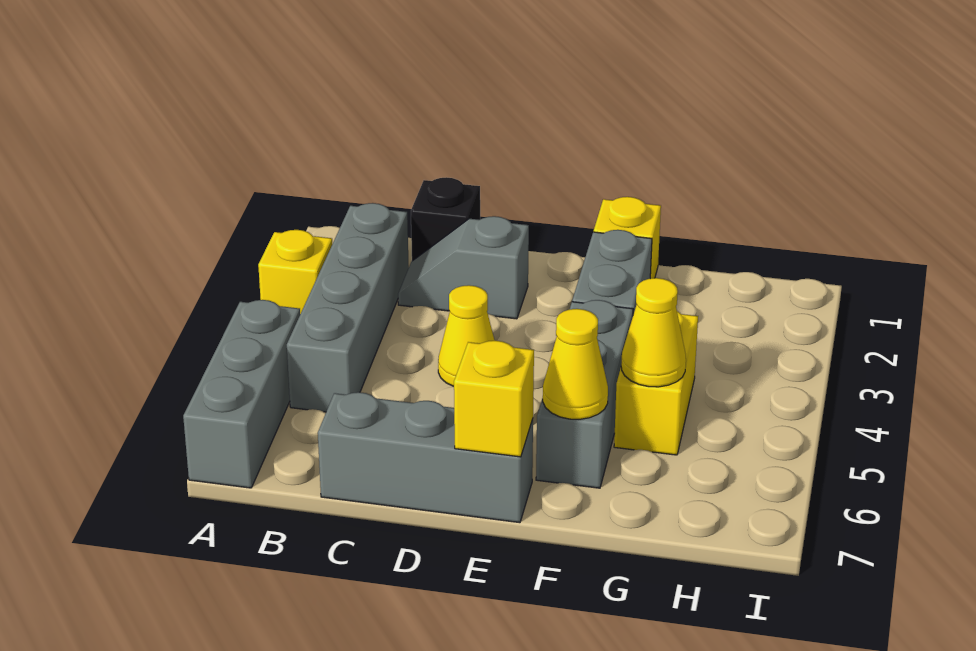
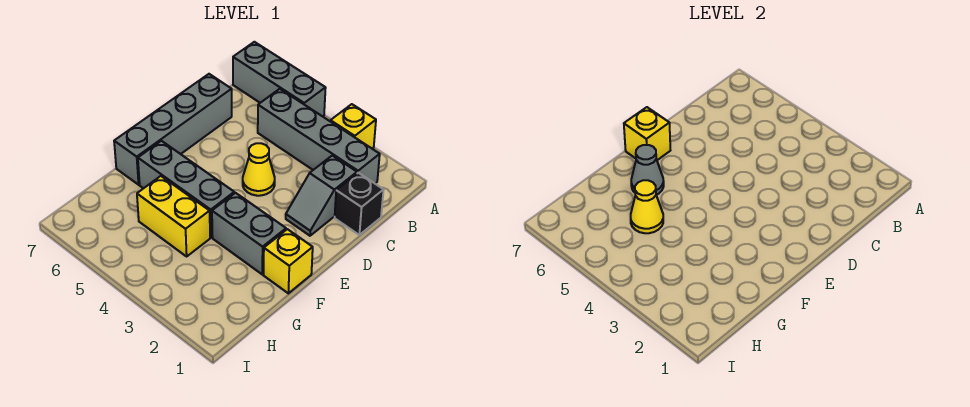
grey 1x2 slope [398,216,529,319] -> grey 1x2 slope turned to [286,156,357,236]
grey 1x3 brick [318,392,533,523] -> grey 1x4 brick [114,74,232,185]
yellow 1x1 cone [543,309,608,419] -> grey 1x1 cone [631,145,664,195]

